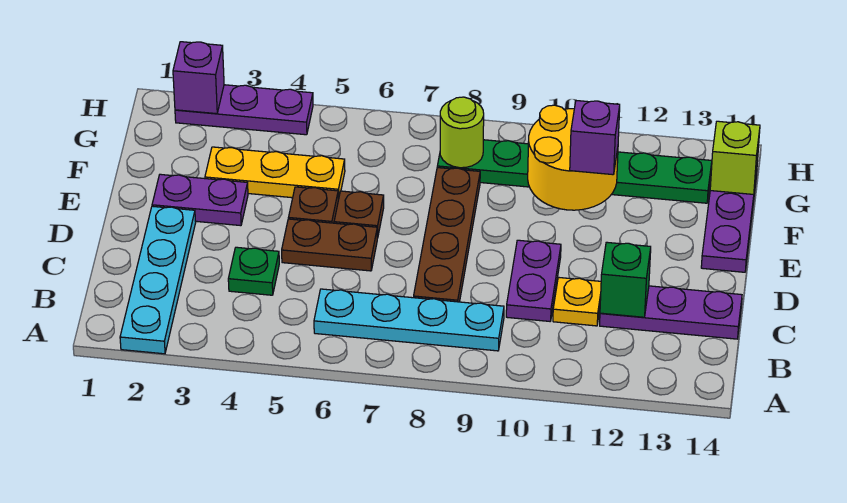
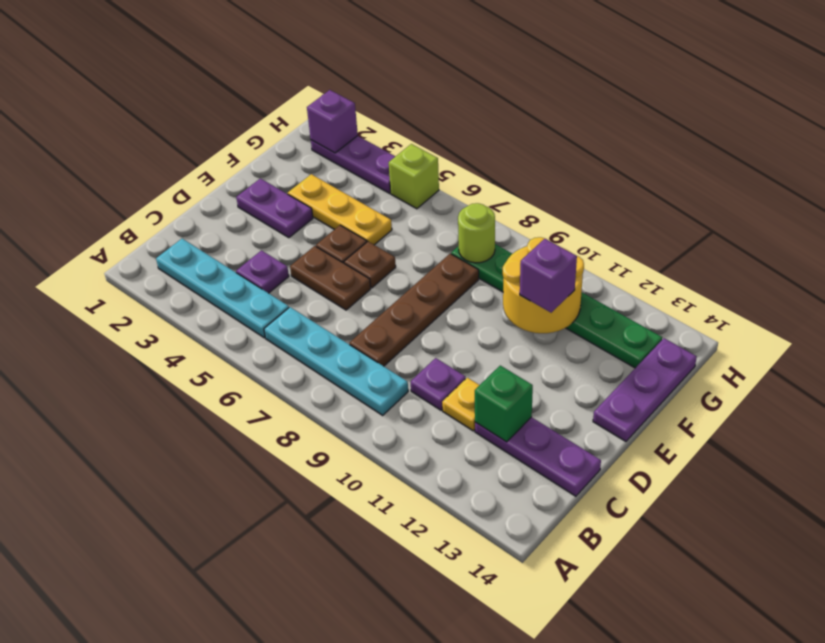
cyan 1x4 plate [120,206,196,354] -> cyan 1x4 plate turned to [156,239,289,338]
green 1x1 plate [228,247,279,295] -> purple 1x1 plate [236,251,289,293]
purple 1x2 plate [506,240,561,321] -> purple 1x1 plate [411,358,466,410]
lime 1x1 brick [710,121,760,195] -> lime 1x1 brick moved to [389,144,439,209]

